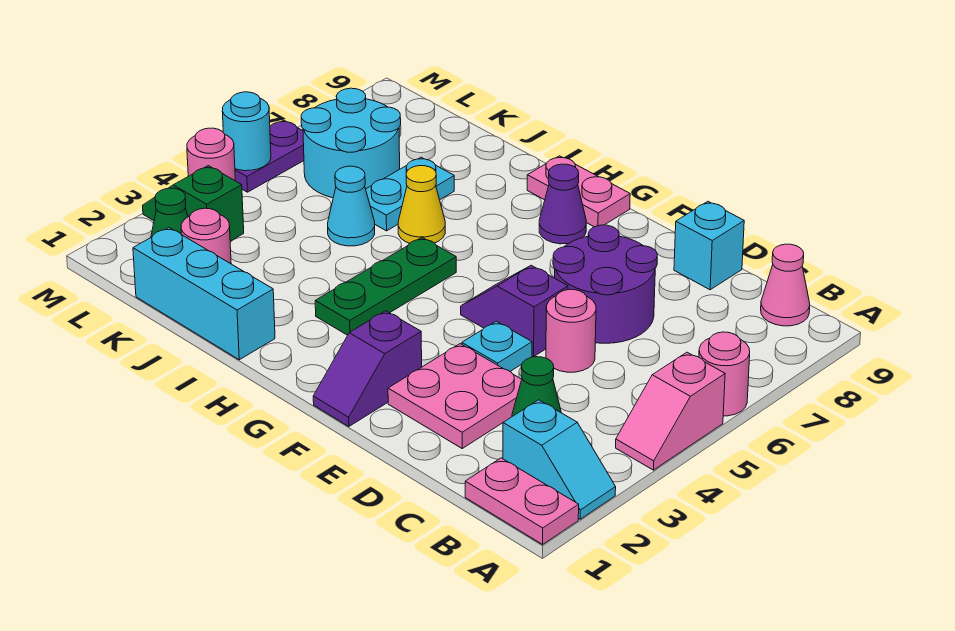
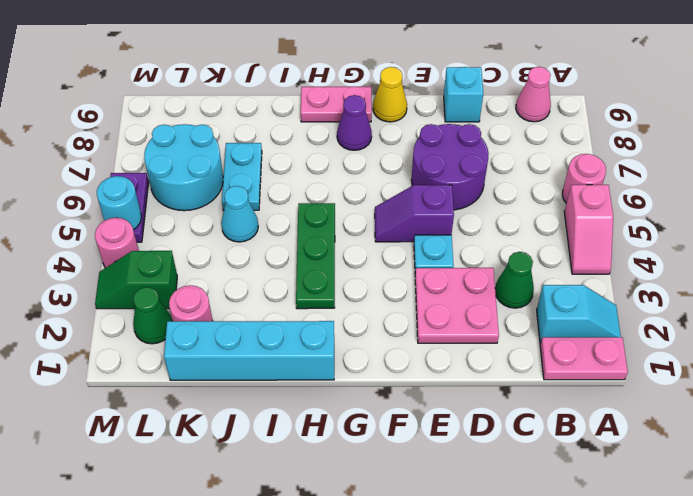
pink 1x1 round brick [546,289,596,372] -> none
purple 1x2 slope [313,311,422,426] -> none
cyan 1x3 brick [133,228,275,360] -> cyan 1x4 brick [164,321,334,380]
yellow 1x1 cone [398,166,445,243] -> yellow 1x1 cone moved to [373,67,407,122]

